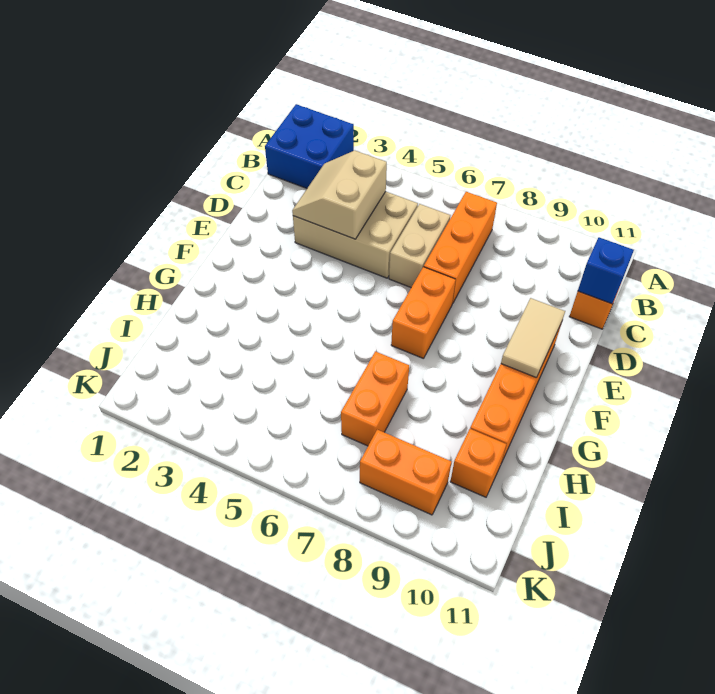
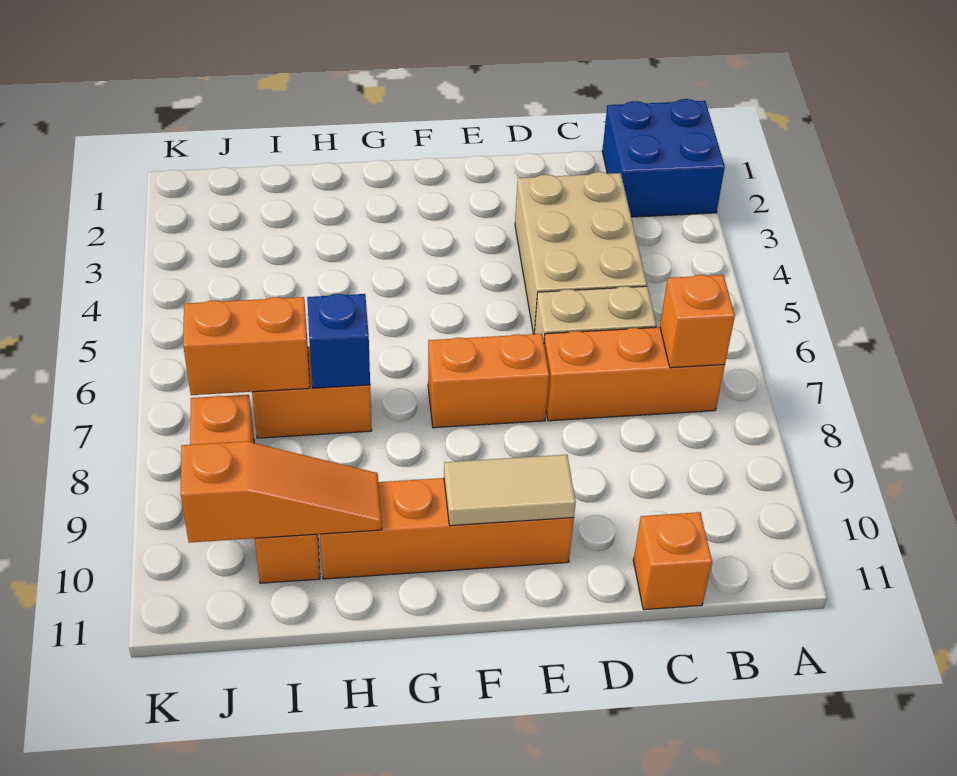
none -> orange 1x1 brick [660,275,735,368]
tan 2x2 slope [292,151,387,239] -> none
blue 1x1 brick [578,237,634,304] -> blue 1x1 brick moved to [307,294,370,388]
none -> orange 1x3 slope [181,441,382,543]
none -> orange 1x2 brick [183,297,310,395]

